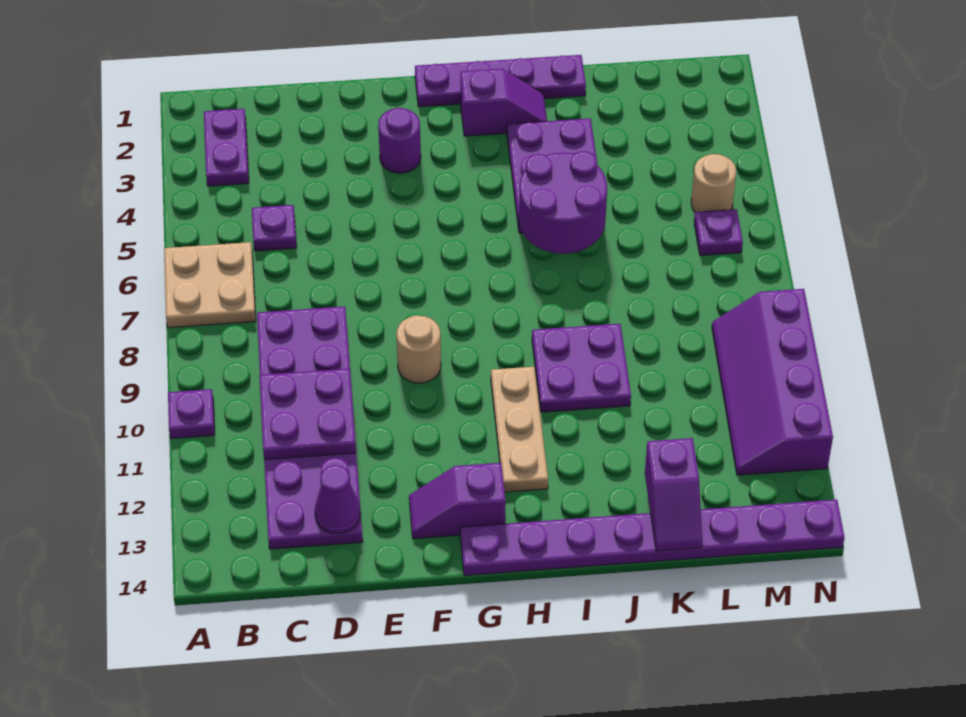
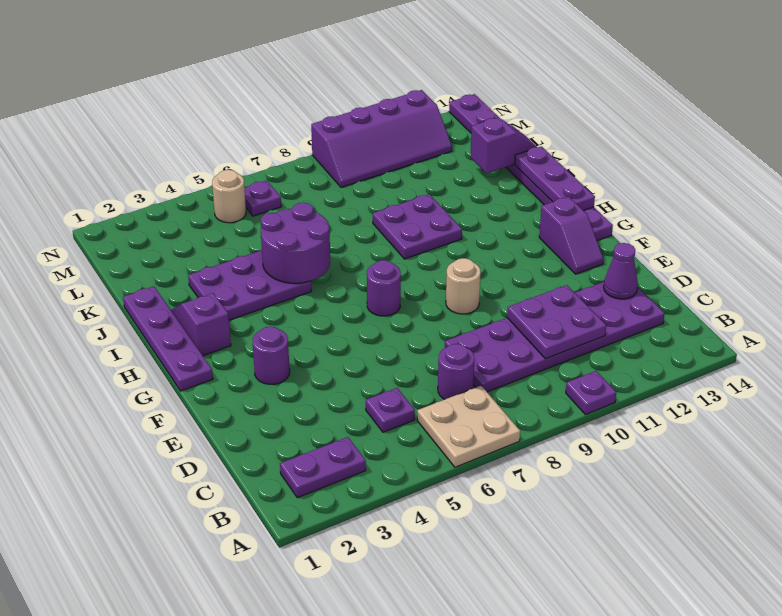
none -> purple 1x1 round brick [438,344,474,399]
none -> purple 1x1 round brick [367,260,401,316]
tan 1x3 plate [491,367,548,492] -> none
none -> purple 1x3 plate [515,146,595,211]

